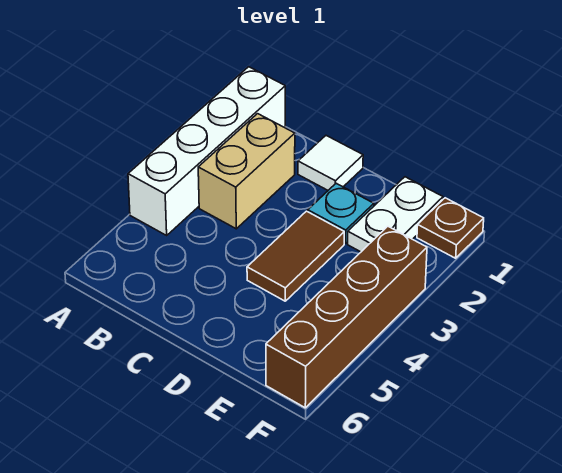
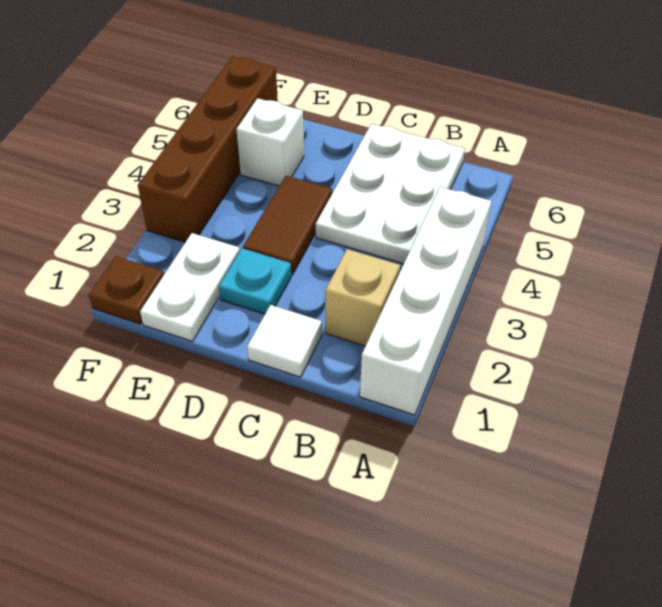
tan 1x2 brick [198,114,295,229] -> tan 1x1 brick [326,249,400,346]
none -> white 2x3 plate [316,124,465,264]
none -> white 1x1 brick [236,98,304,186]

